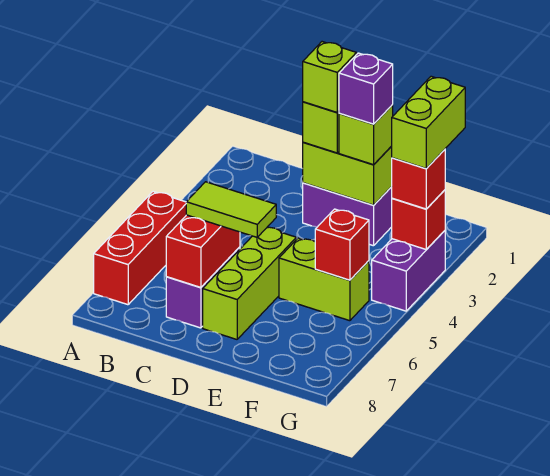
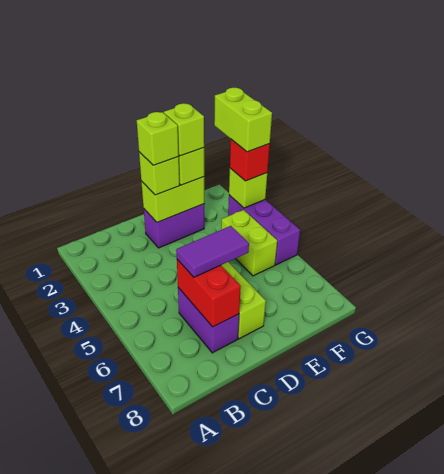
red 1x3 brick [94,192,186,305] -> none
lime 1x2 tile [186,182,276,237] -> purple 1x2 tile [176,226,249,277]
purple 1x1 brick [339,53,393,124] -> lime 1x1 brick [164,103,204,156]
lime 1x2 brick [279,238,369,321] -> lime 1x2 brick turned to [221,210,277,276]
red 1x1 brick [315,209,369,280] -> none
purple 1x2 brick [372,231,445,311] -> purple 1x3 brick [228,195,300,265]
red 1x1 brick [392,190,445,250] -> lime 1x1 brick [229,168,267,208]

